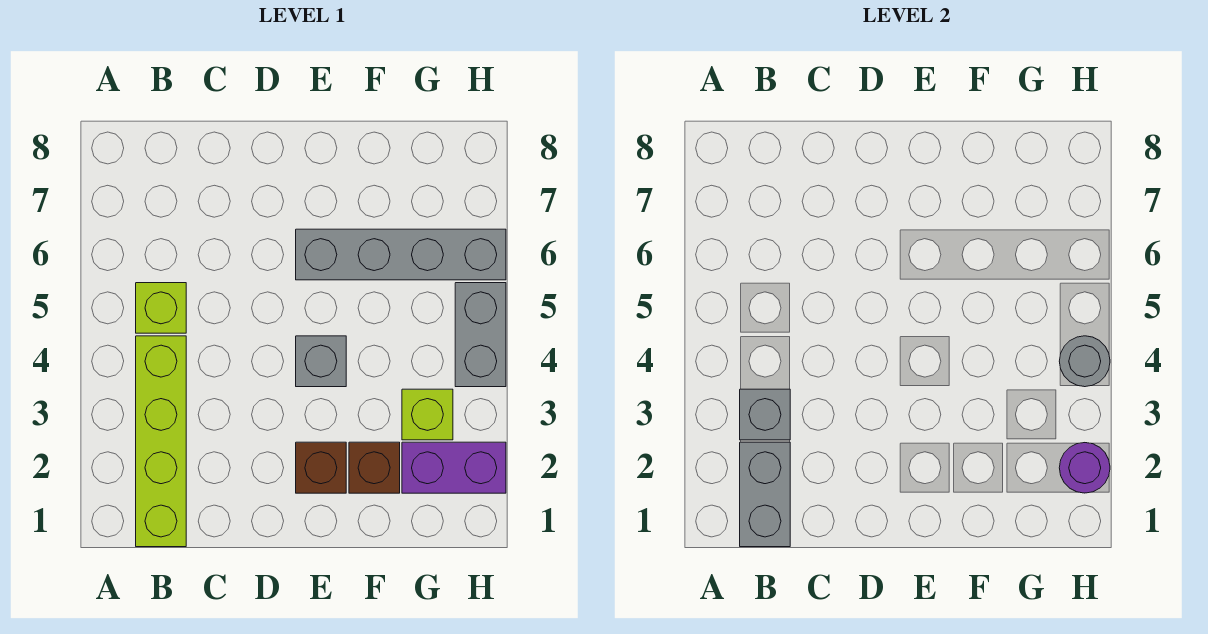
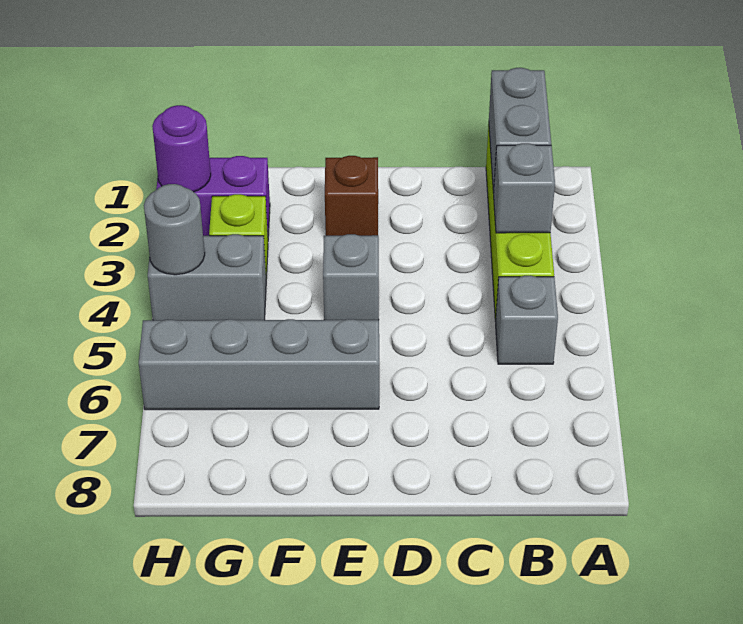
lime 1x1 brick [136,283,186,333] -> grey 1x1 brick [496,276,558,364]
brown 1x1 brick [349,442,400,493] -> none
grey 1x2 brick [455,283,506,387] -> grey 1x2 brick turned to [148,234,266,320]

